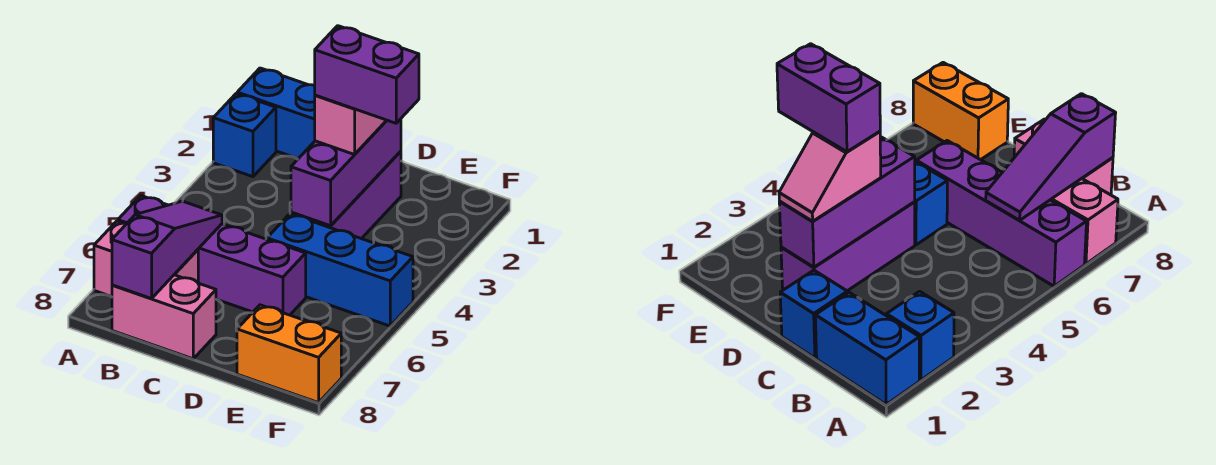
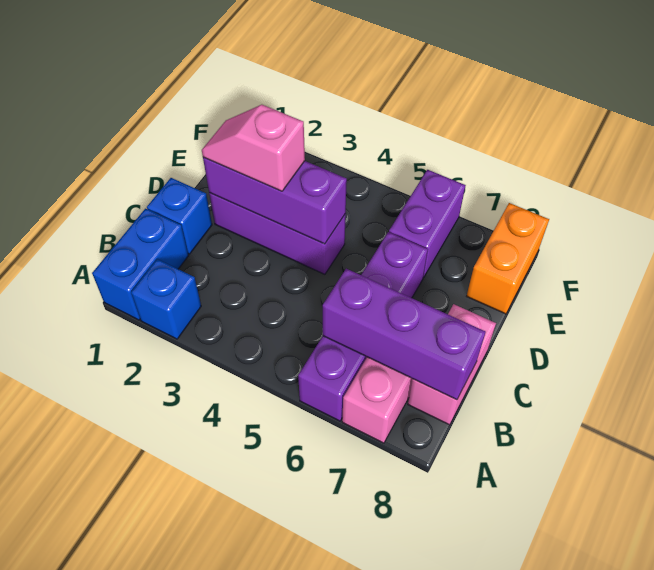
purple 1x3 slope [112,201,222,299] -> purple 1x3 brick [323,269,485,400]
purple 1x2 brick [315,26,419,123] -> purple 1x2 brick moved to [389,170,466,277]
blue 1x3 brick [267,214,413,326] -> none

